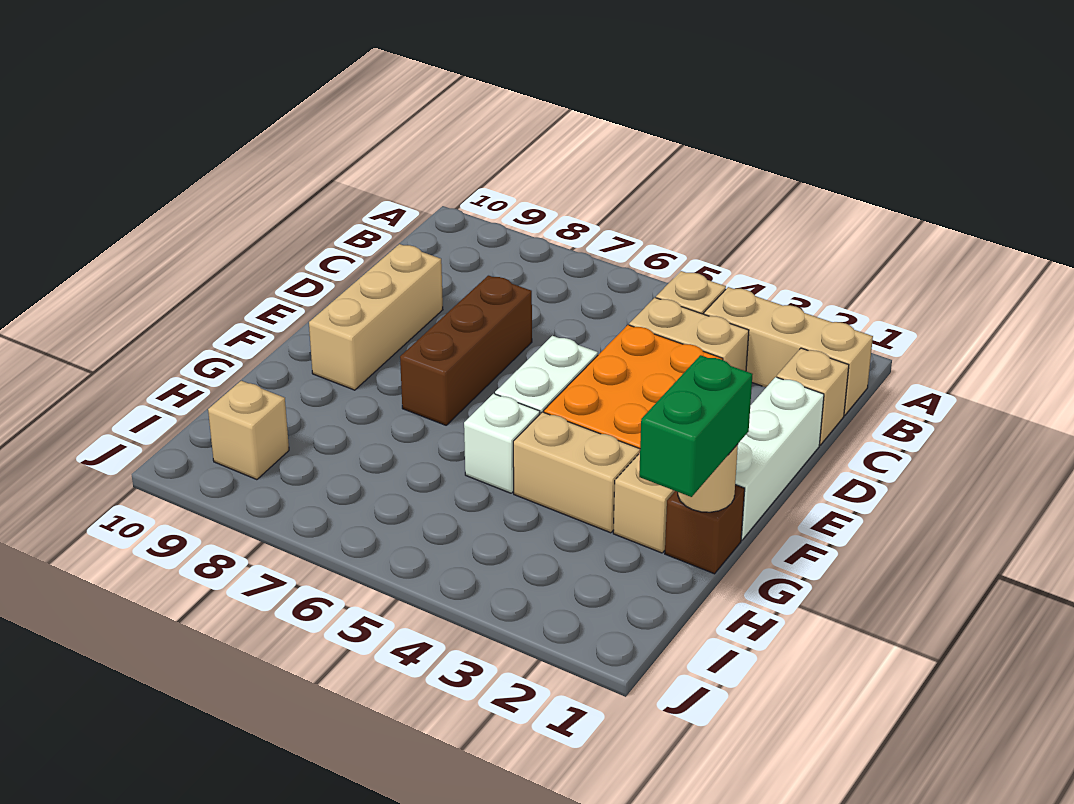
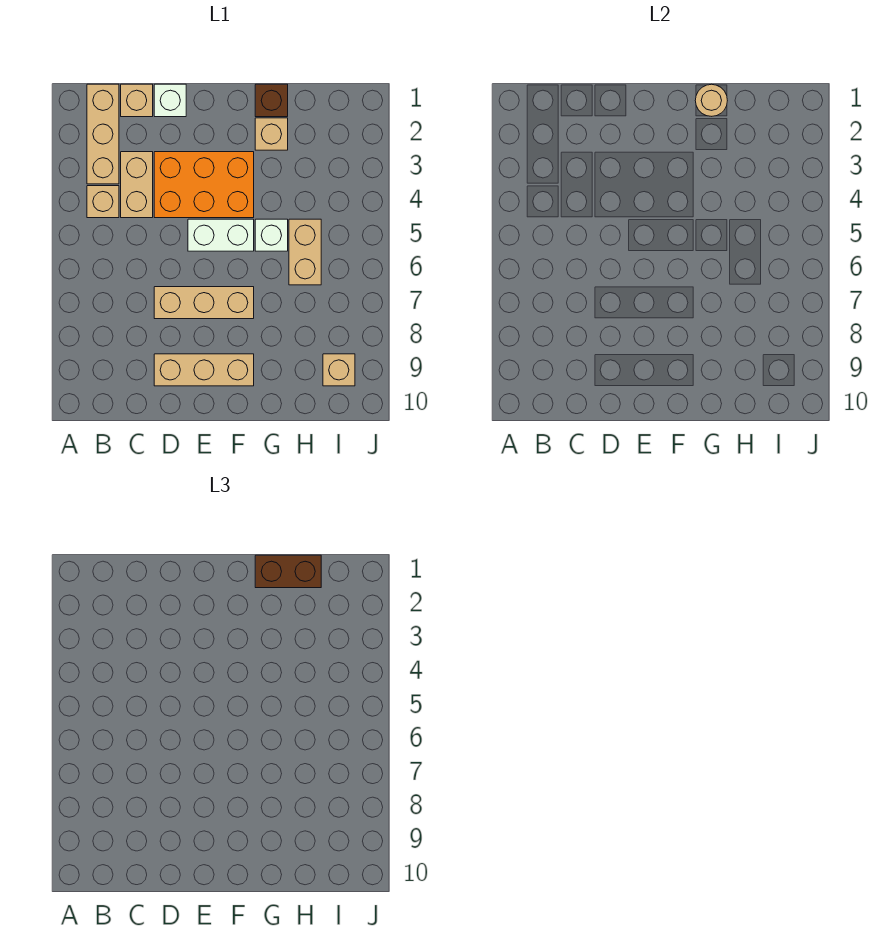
white 1x3 brick [735,377,824,540] -> white 1x1 brick [154,84,186,117]
brown 1x3 brick [400,276,532,425] -> tan 1x3 brick [154,287,254,319]
green 1x2 brick [639,355,753,497] -> brown 1x2 brick [255,555,321,588]
tan 1x2 brick [513,412,640,533] -> tan 1x2 brick moved to [289,219,321,285]

